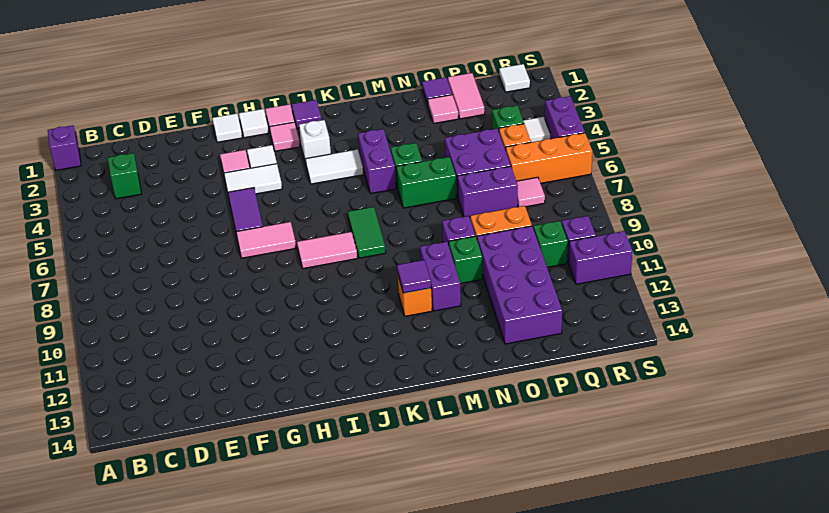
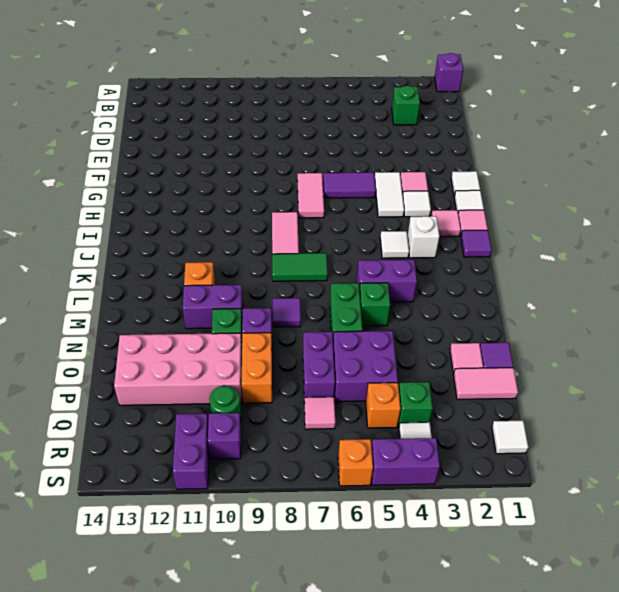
white 1x2 tile [305,149,364,184] -> white 1x1 tile [380,231,409,258]
purple 1x1 tile [397,260,431,293] -> purple 1x1 tile moved to [273,298,301,327]
purple 2x4 brick [477,226,562,344] -> pink 2x4 brick [114,333,242,405]
orange 1x3 brick [506,133,592,183] -> orange 1x1 brick [338,439,373,486]
green 1x1 brick [534,221,568,267] -> green 1x1 round brick [209,386,241,421]

